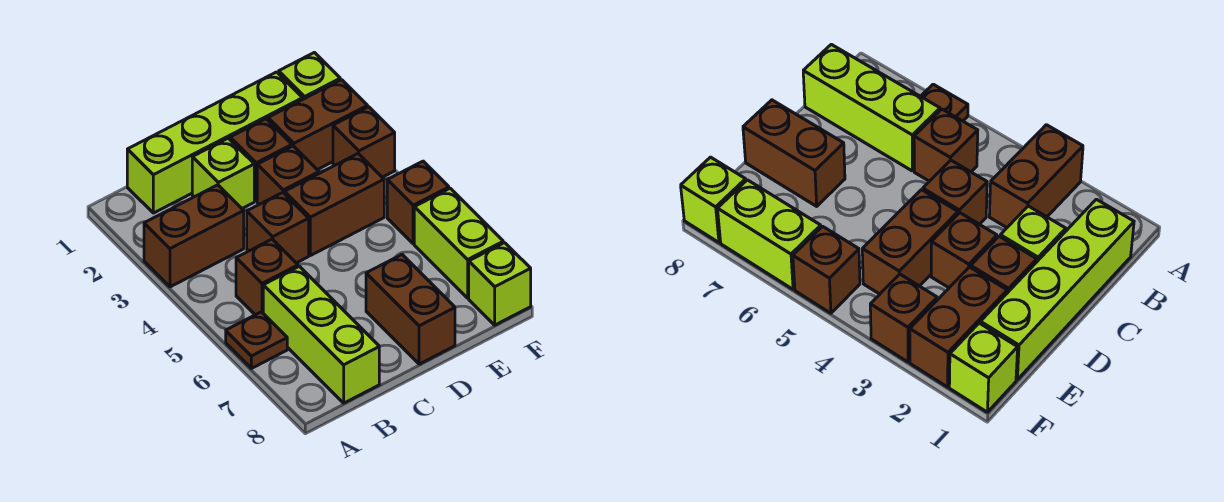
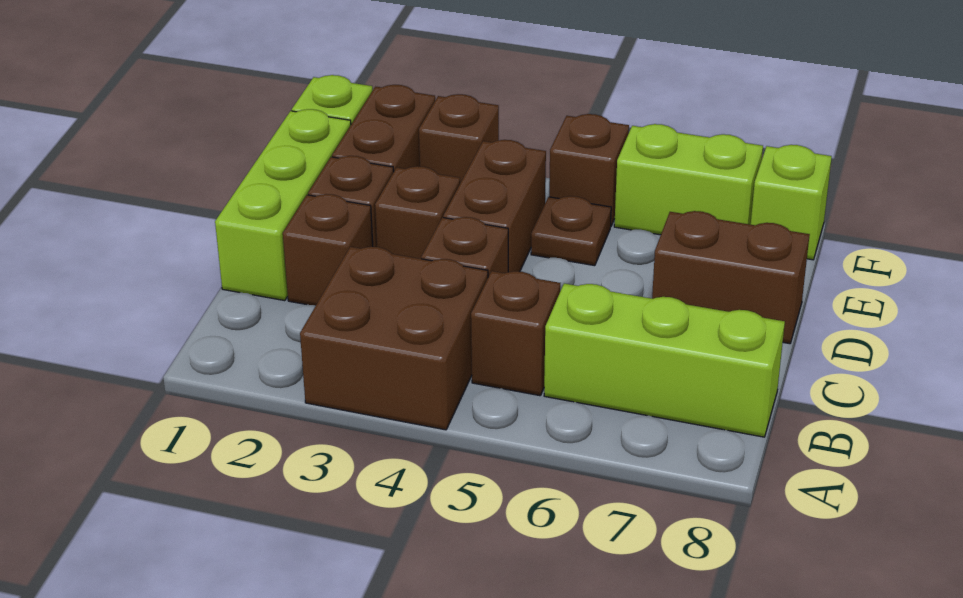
brown 1x2 brick [144,185,244,287] -> brown 2x2 brick [300,247,488,430]
brown 1x1 plate [226,312,287,368] -> brown 1x1 plate moved to [531,196,611,266]
lime 1x4 brick [127,72,303,213] -> lime 1x3 brick [215,109,351,301]
lime 1x1 brick [192,138,254,208] -> brown 1x1 brick [283,194,373,306]

